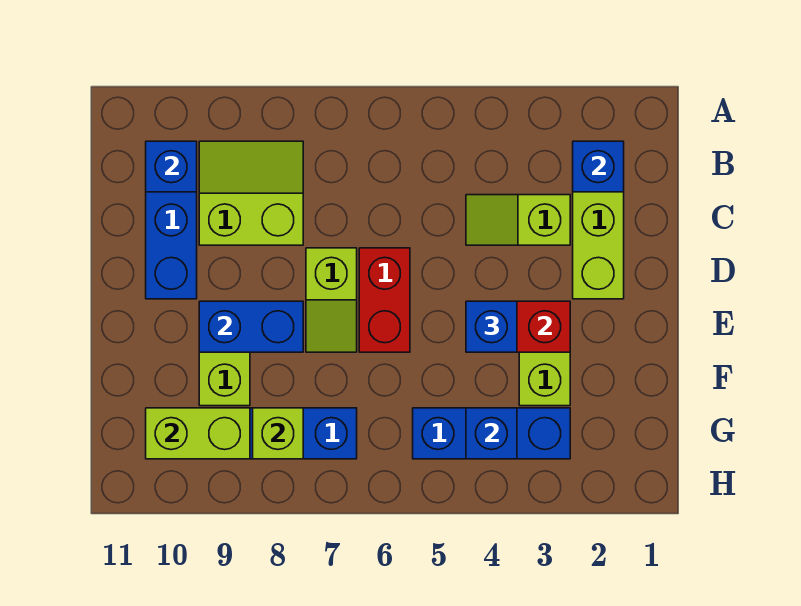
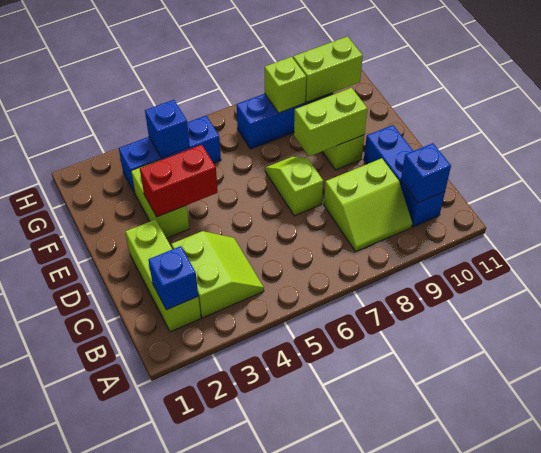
lime 1x2 slope [466,195,570,245] -> lime 2x2 slope [171,231,264,318]
red 1x2 brick [359,248,410,352] -> none
blue 1x1 brick [466,301,517,352] -> none
blue 1x2 brick [199,301,303,352] -> lime 1x2 brick [294,88,368,156]

